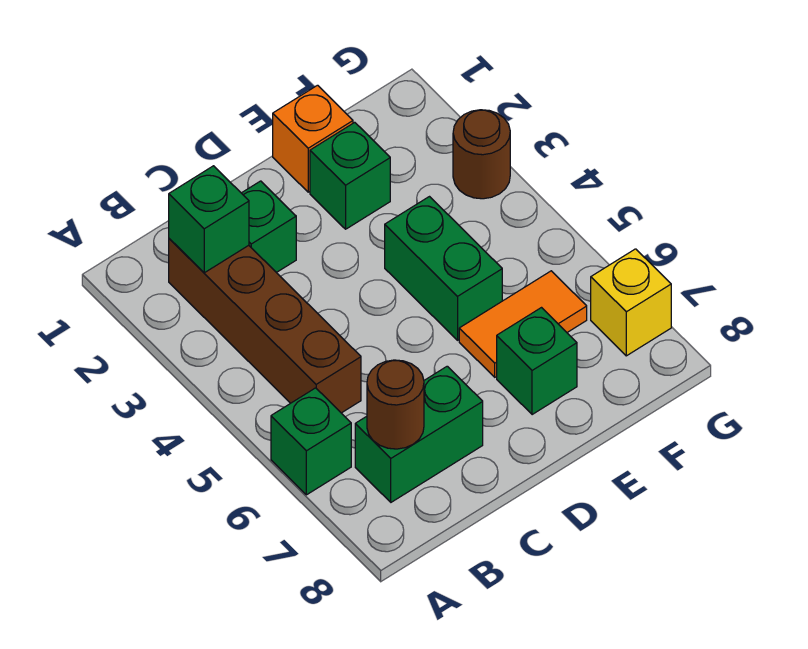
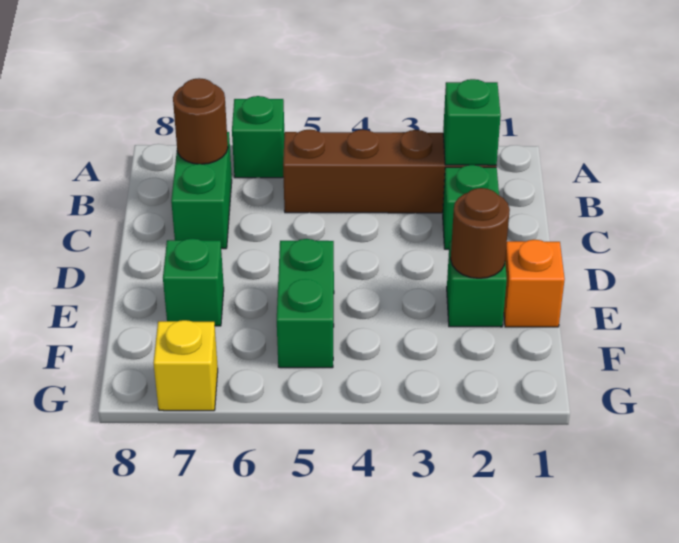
green 1x2 brick [385,197,502,340] -> green 1x2 brick turned to [277,239,334,368]
orange 1x2 tile [459,271,587,377] -> none
brown 1x1 round brick [453,110,510,199] -> brown 1x1 round brick moved to [451,188,510,278]

